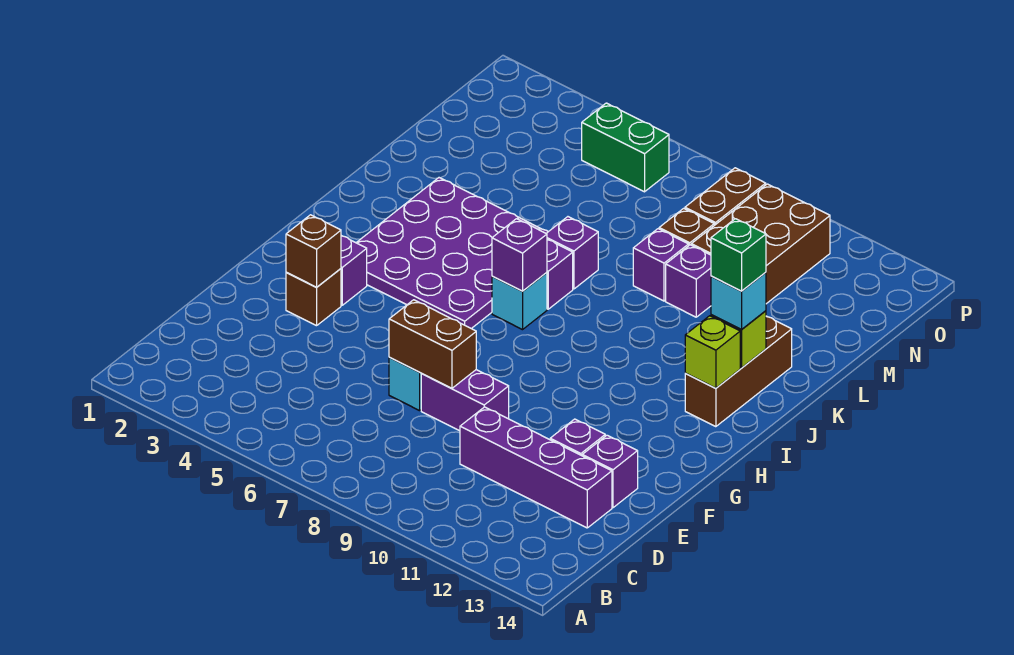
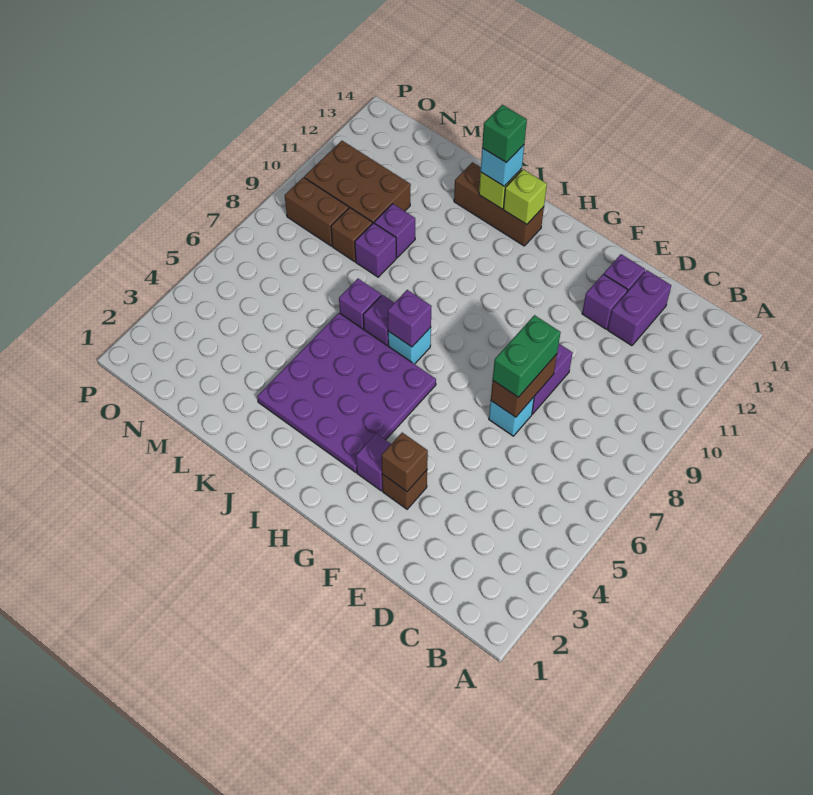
purple 1x4 brick [460,407,612,528] -> purple 1x2 brick [608,270,671,346]
green 1x2 brick [582,103,669,192] -> green 1x2 brick moved to [493,315,561,397]

